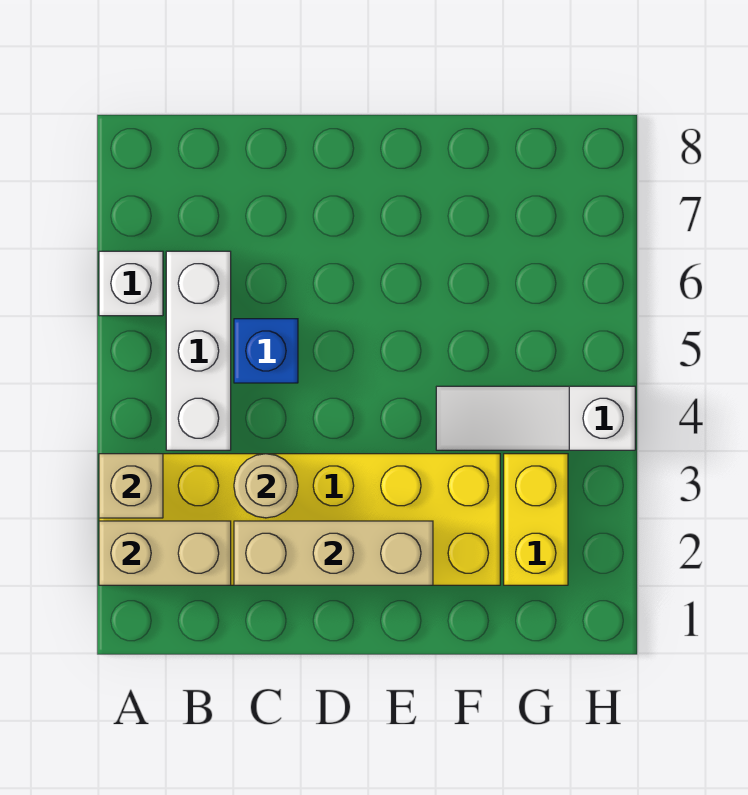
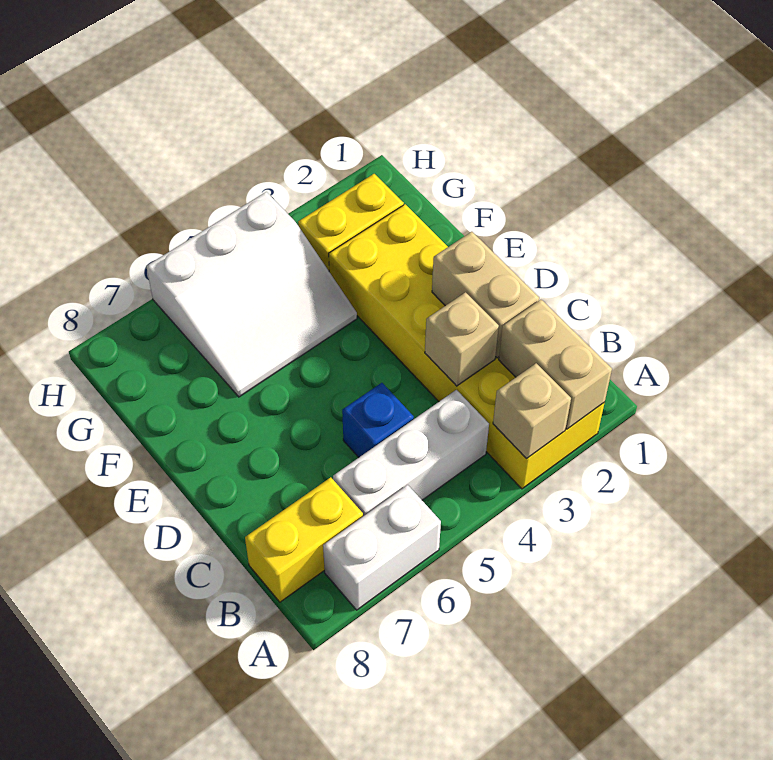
white 1x1 brick [99,251,163,316] -> white 1x2 brick [323,485,441,610]
none -> yellow 1x2 brick [245,477,363,602]
tan 1x3 brick [234,521,433,585] -> tan 1x2 brick [432,232,539,358]
tan 1x1 round brick [234,454,298,518] -> tan 1x1 brick [425,292,499,386]
white 1x3 slope [436,386,635,450] -> white 3x3 slope [146,192,357,397]

